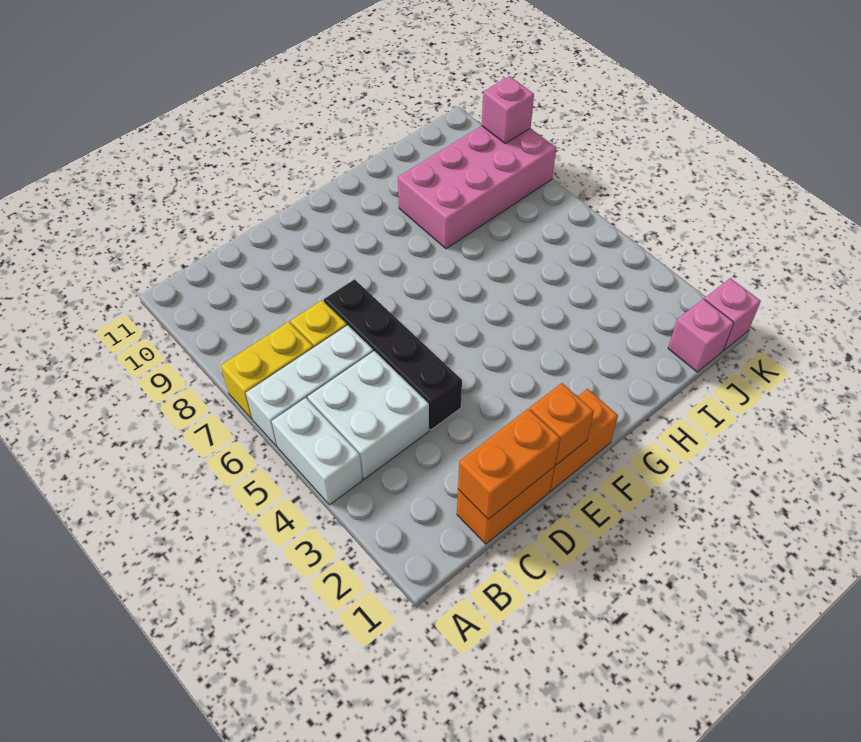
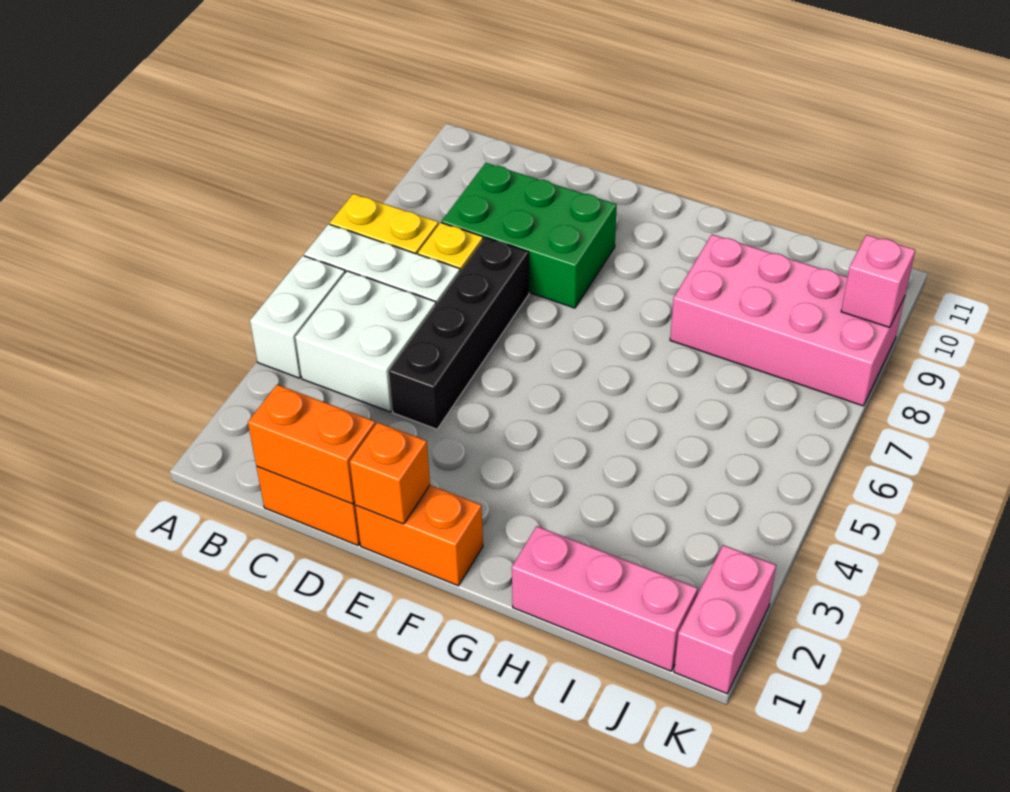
none -> green 2x3 brick [442,163,617,308]
pink 1x1 brick [668,299,734,372] -> pink 1x3 brick [512,526,698,671]
pink 1x1 brick [704,278,761,350] -> pink 1x2 brick [674,545,776,694]

